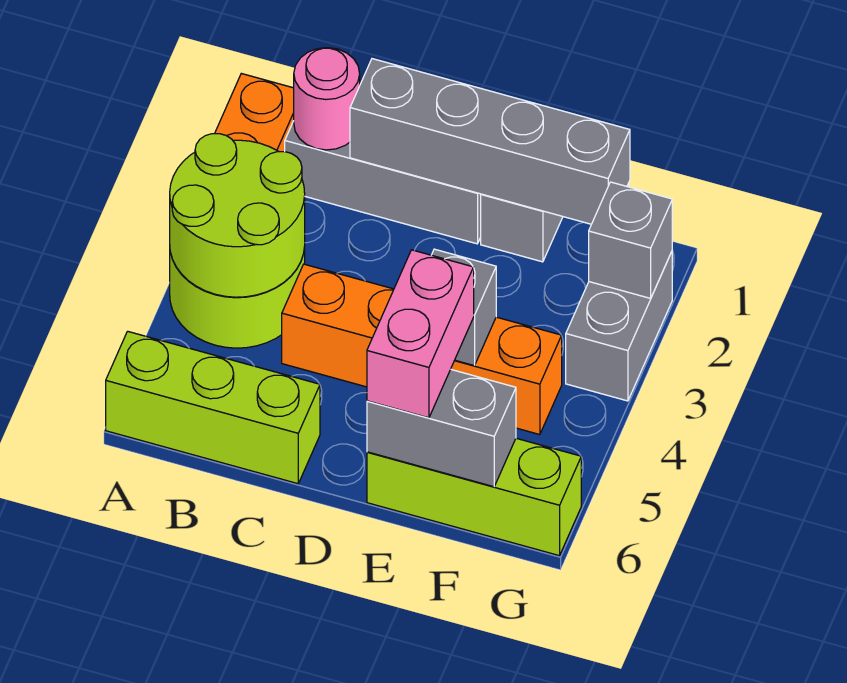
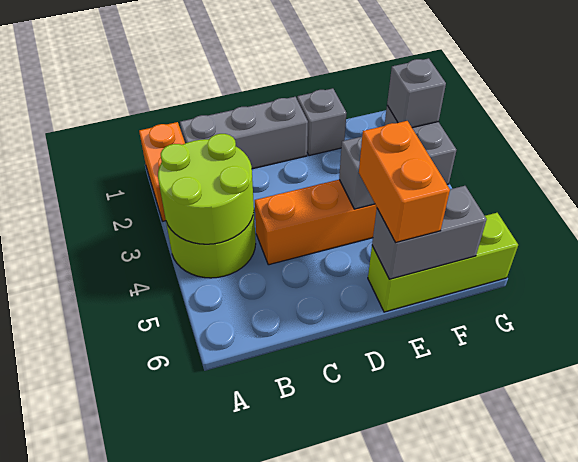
lime 1x3 brick [106,331,320,484] -> none
pink 1x1 round brick [294,48,360,150] -> none
grey 1x4 brick [350,59,630,224] -> none
pink 1x2 brick [367,250,474,418] -> orange 1x2 brick [359,121,450,242]

